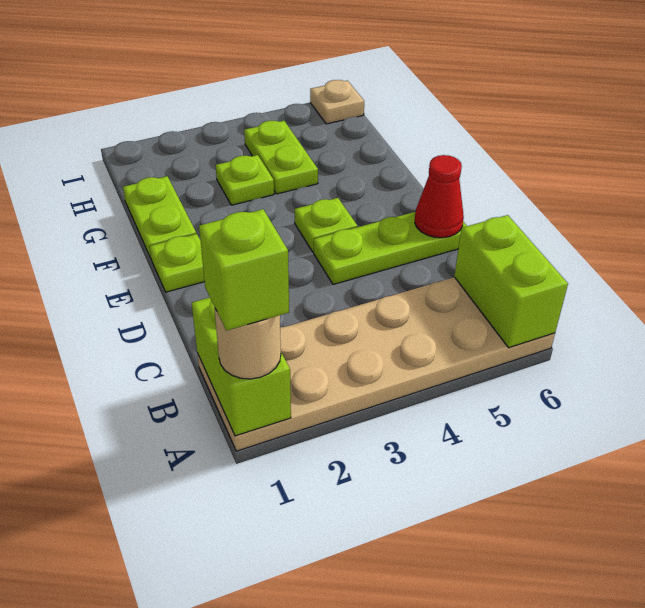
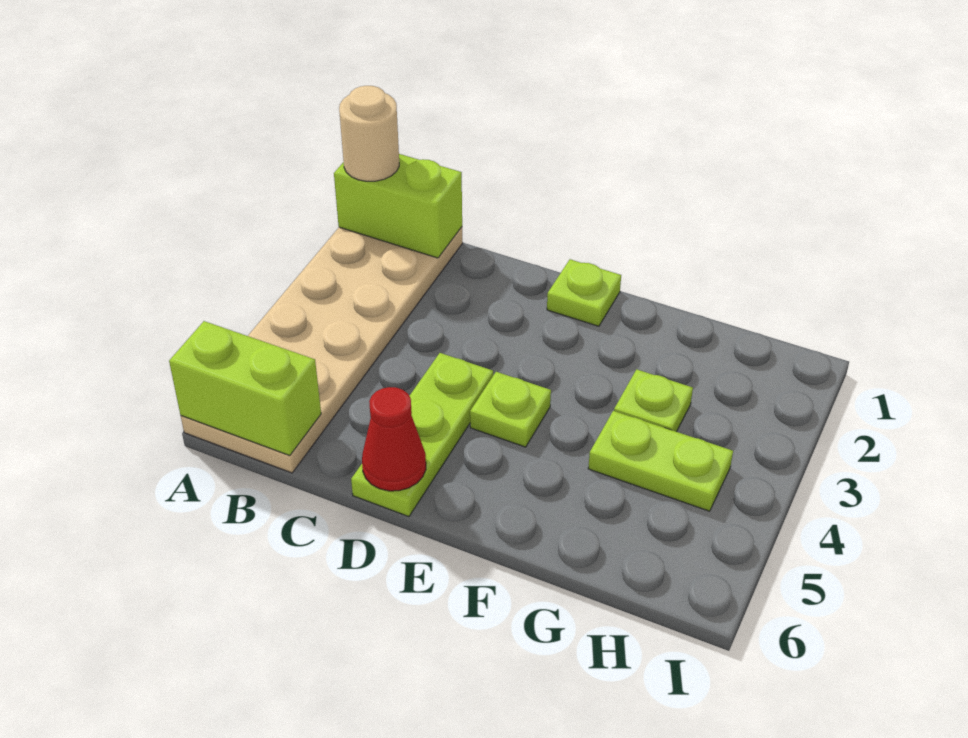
lime 1x1 brick [199,209,289,331] -> none
lime 1x2 plate [123,176,196,258] -> none
tan 1x1 plate [310,80,364,124] -> none

